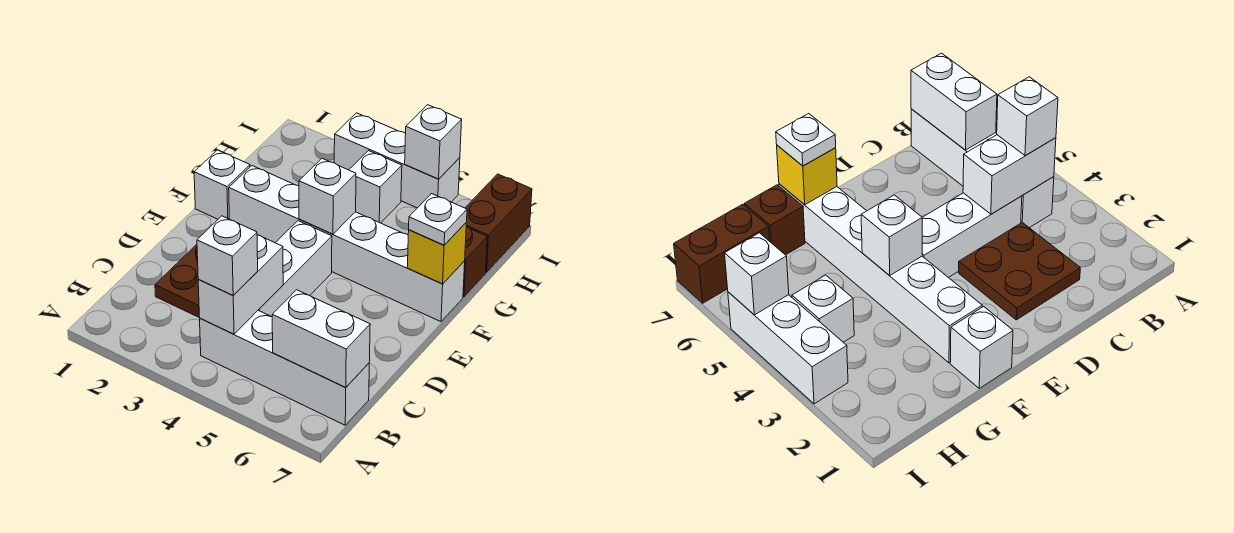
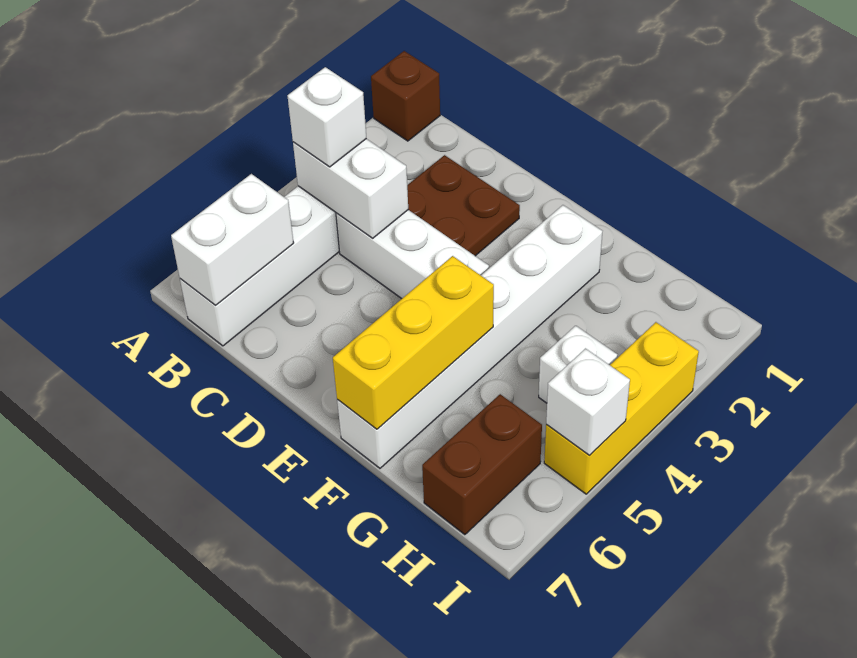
white 1x1 brick [194,150,250,219] -> none
white 1x1 brick [299,158,356,234] -> none
yellow 1x1 brick [407,223,466,284] -> yellow 1x3 brick [333,256,494,429]
white 1x1 plate [409,194,467,245] -> none
brown 1x1 brick [463,226,487,297] -> brown 1x1 brick moved to [371,51,440,141]
brown 1x2 brick [466,174,532,272] -> brown 1x2 brick turned to [422,394,542,535]
white 1x3 brick [334,113,460,208] -> yellow 1x3 brick [544,322,699,494]

